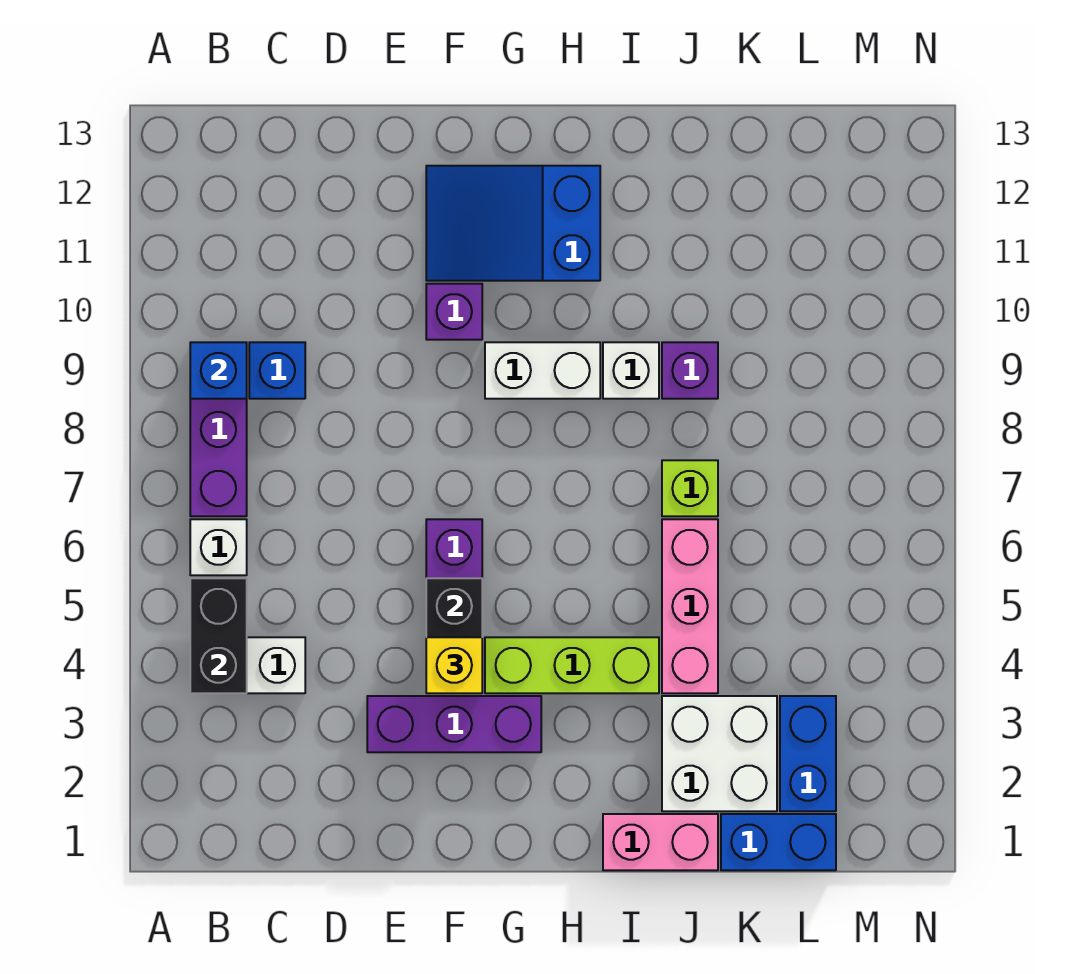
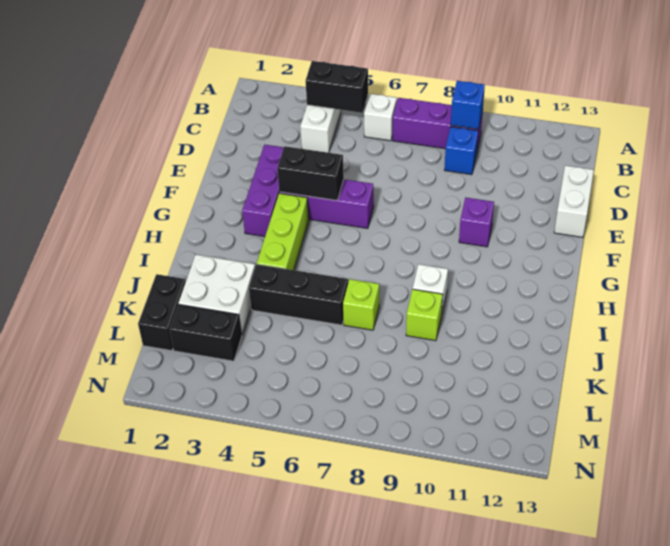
yellow 1x1 brick [426,637,482,693] -> none
blue 2x3 slope [426,166,600,281] -> none
white 1x2 brick [485,342,600,399] -> white 1x2 brick moved to [554,166,594,237]
pink 1x2 brick [603,814,718,870] -> none
pink 1x3 brick [662,519,718,693] -> black 1x3 brick [249,264,348,325]
purple 1x1 brick [662,342,718,399] -> lime 1x1 brick [406,289,443,341]
blue 1x2 brick [721,814,836,870] -> black 1x2 brick [138,274,186,351]
blue 1x2 brick [780,696,836,811] -> black 1x2 brick [169,304,242,361]

